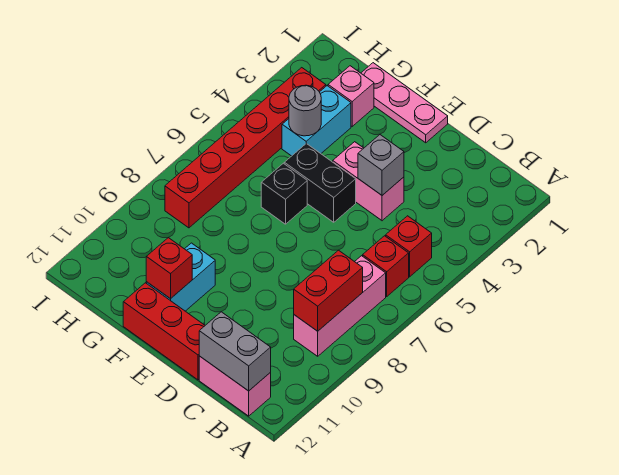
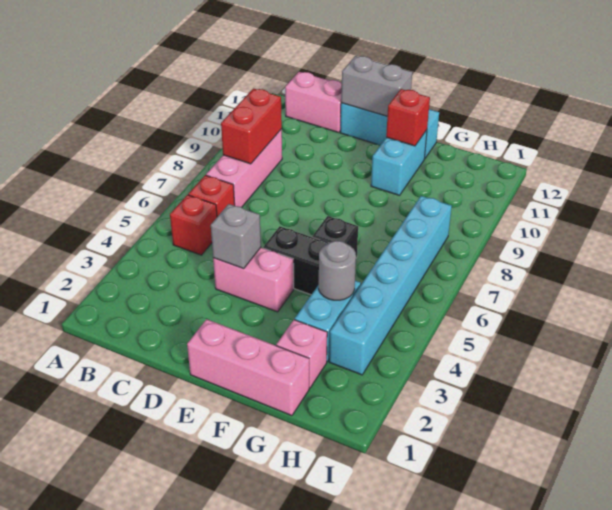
grey 1x2 brick [199,312,271,391] -> grey 1x2 brick moved to [341,56,412,116]
red 1x3 brick [123,283,205,380] -> cyan 1x3 brick [340,103,439,159]
pink 1x3 plate [361,63,448,143] -> pink 1x3 brick [187,319,309,416]
red 1x6 brick [165,68,326,228] -> cyan 1x6 brick [329,196,452,375]

